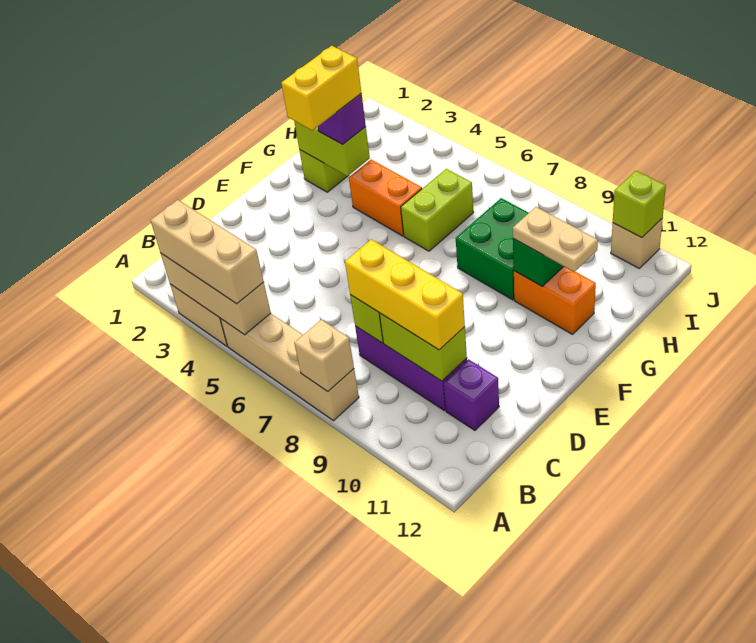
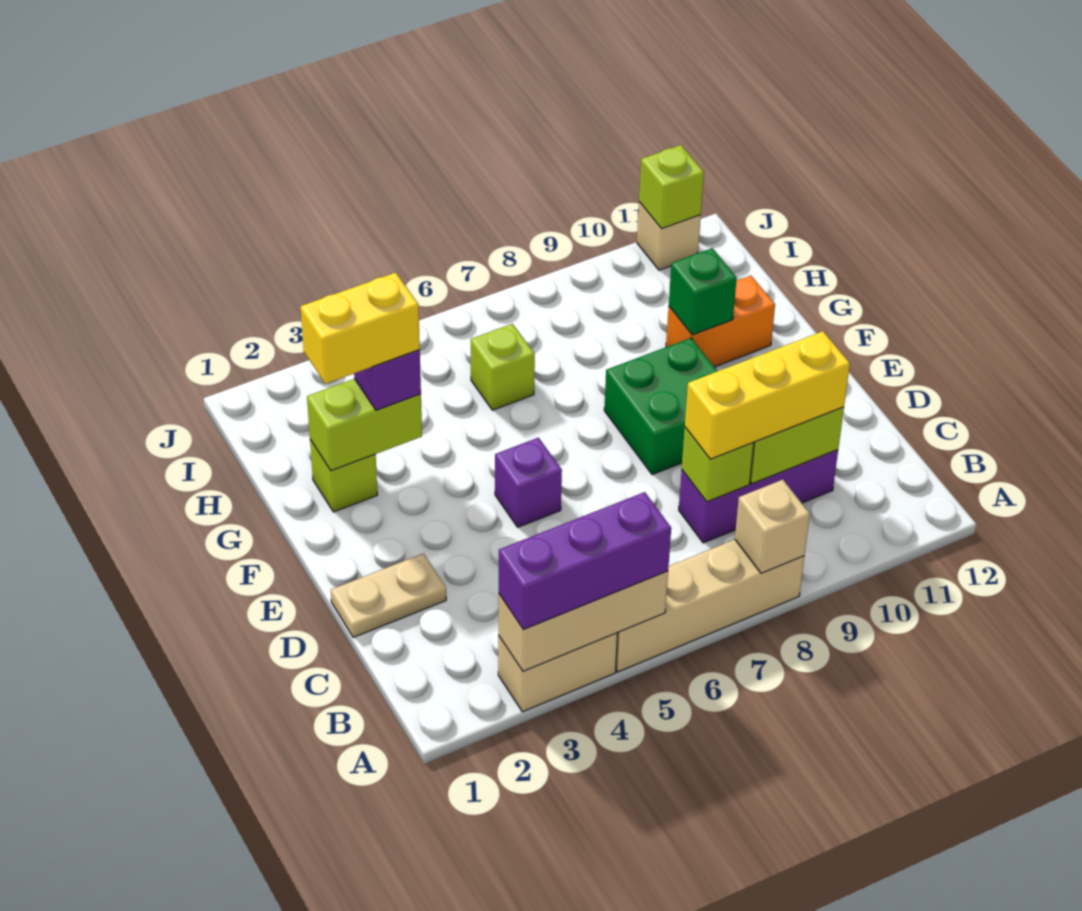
tan 1x3 brick [151,200,264,304] -> purple 1x3 brick [499,492,671,629]
purple 1x1 brick [444,359,499,430] -> purple 1x1 brick moved to [495,437,562,527]
yellow 1x2 brick [281,46,362,130] -> yellow 1x2 brick turned to [301,273,420,384]
orange 1x2 brick [349,160,422,236] -> none
lime 1x2 brick [401,169,474,251] -> lime 1x1 brick [471,324,535,410]
green 2x2 brick [456,198,528,300] -> green 2x2 brick moved to [604,338,717,475]
tan 1x2 plate [513,207,598,272] -> tan 1x2 plate moved to [331,553,446,637]

